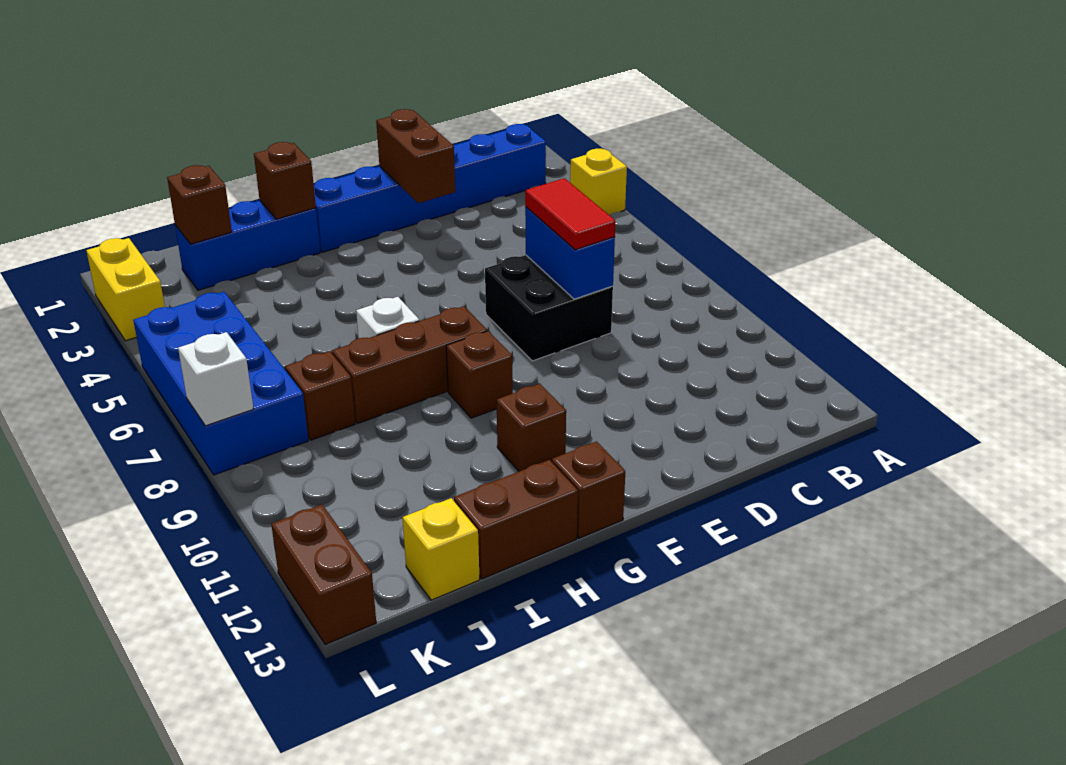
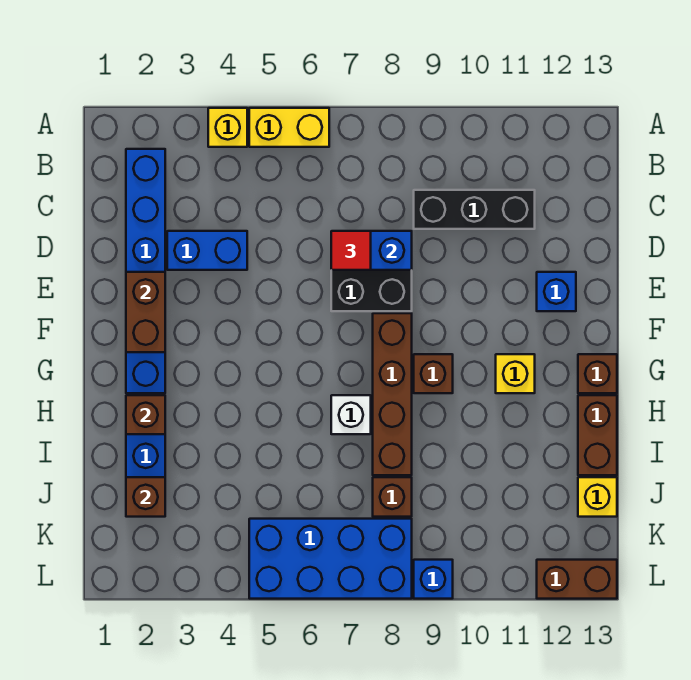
none -> black 1x3 brick [414,190,535,229]
none -> blue 1x2 brick [167,231,247,270]
red 1x2 tile [525,178,615,250] -> red 1x1 tile [331,231,371,270]
brown 1x2 brick [376,109,455,203] -> brown 1x2 brick turned to [126,272,165,352]
none -> blue 1x1 brick [537,272,576,311]
brown 1x3 brick [332,306,487,424] -> brown 1x4 brick [373,313,412,475]
brown 1x1 brick [497,384,566,471] -> yellow 1x1 brick [496,354,535,393]
yellow 1x2 brick [86,238,165,341] -> yellow 1x2 brick moved to [249,108,329,147]
white 1x1 brick [178,332,253,426] -> none
none -> blue 1x1 brick [414,560,453,599]

